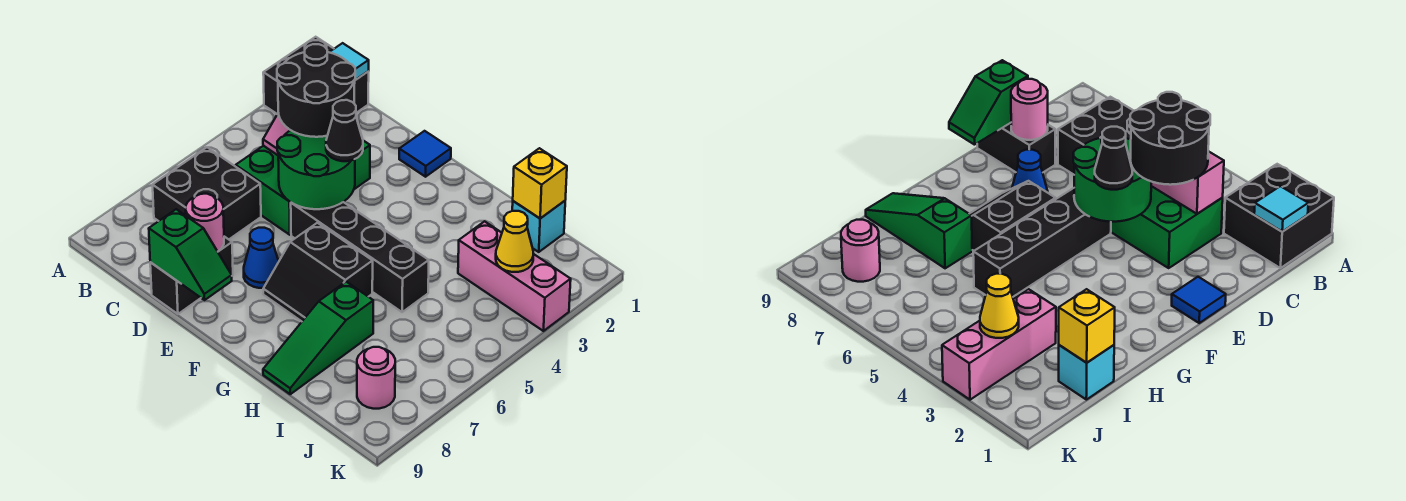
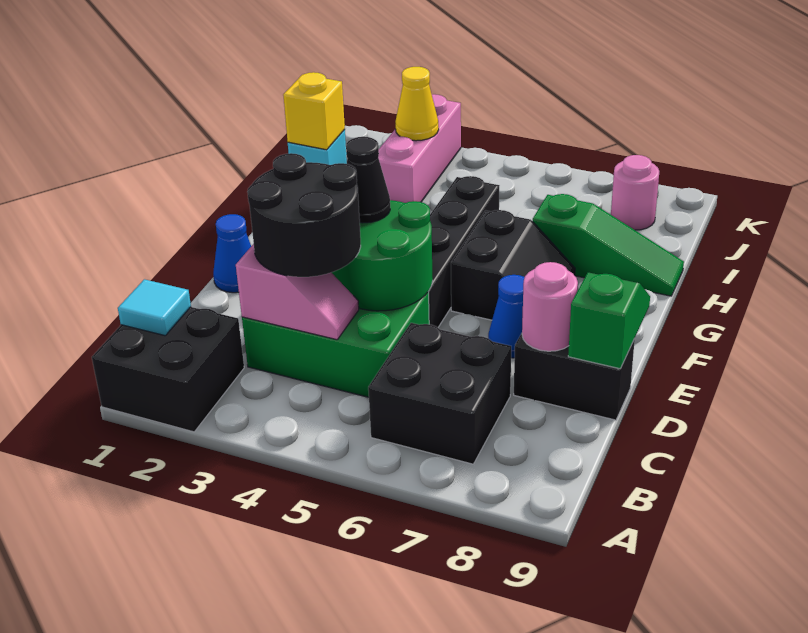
blue 1x1 tile [399,131,451,177] -> blue 1x1 cone [213,214,251,293]

